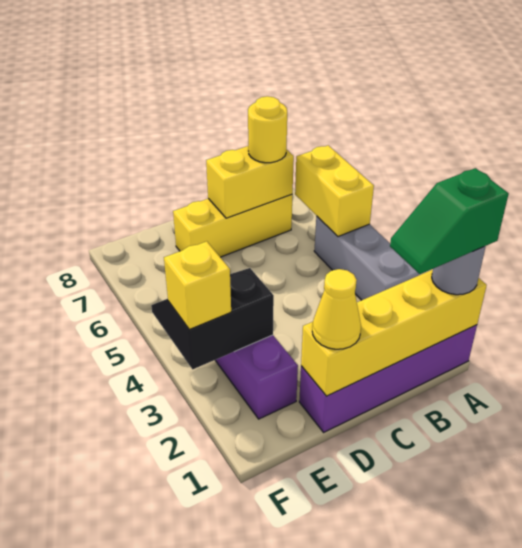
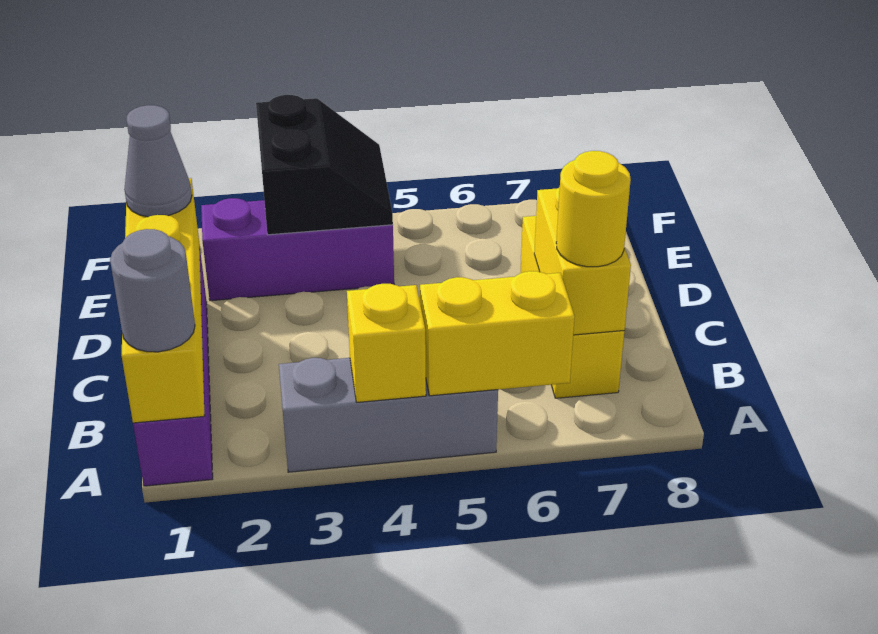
green 1x2 slope [390,168,509,274] -> none
yellow 1x1 cone [312,269,361,349] -> grey 1x1 cone [124,105,192,217]
yellow 1x1 brick [164,241,231,329] -> yellow 1x1 brick moved to [347,284,426,402]

